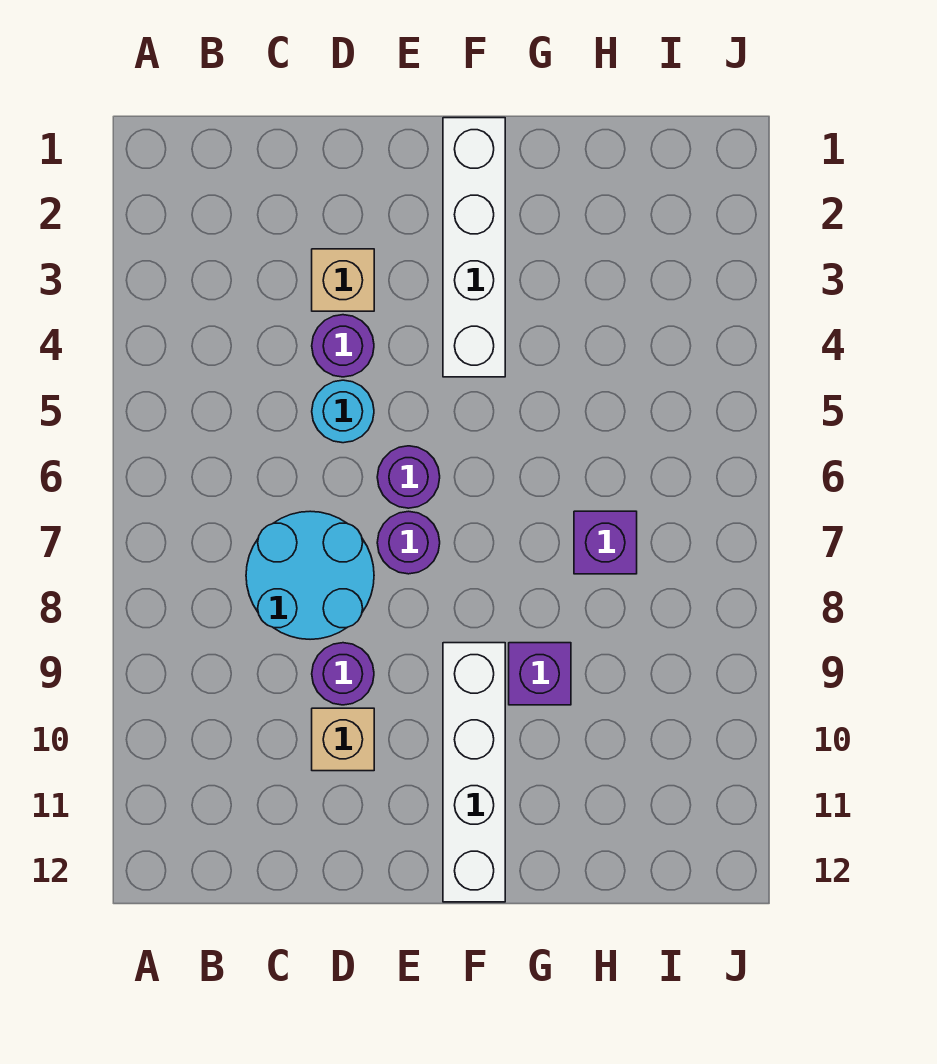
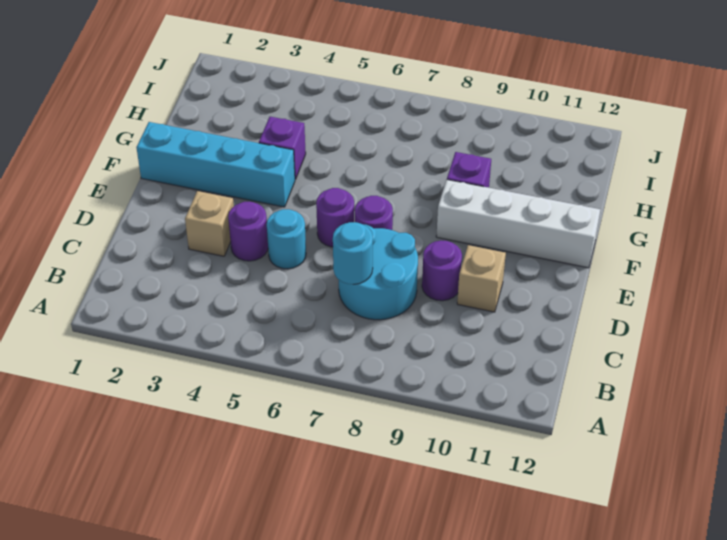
none -> cyan 1x1 round brick [333,222,373,284]
white 1x4 brick [443,118,505,377] -> cyan 1x4 brick [136,122,295,207]
purple 1x1 brick [574,511,637,574] -> purple 1x1 brick moved to [259,117,306,179]

